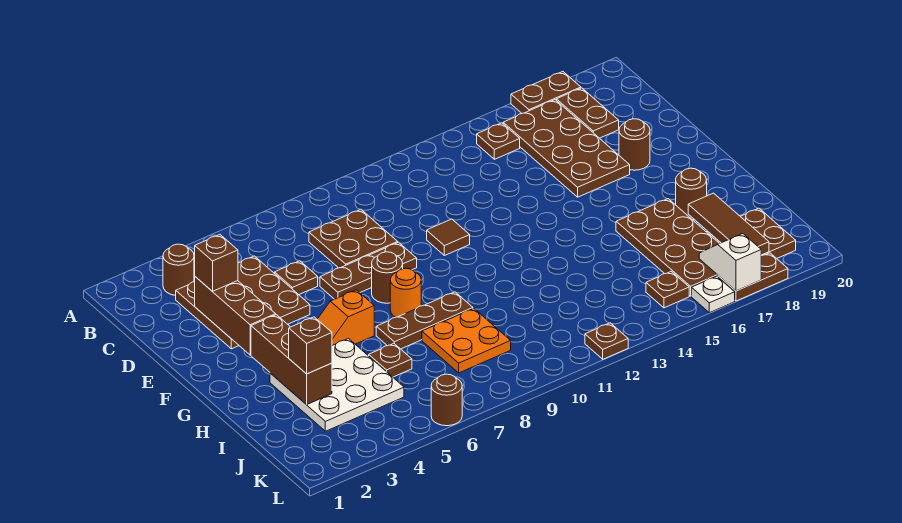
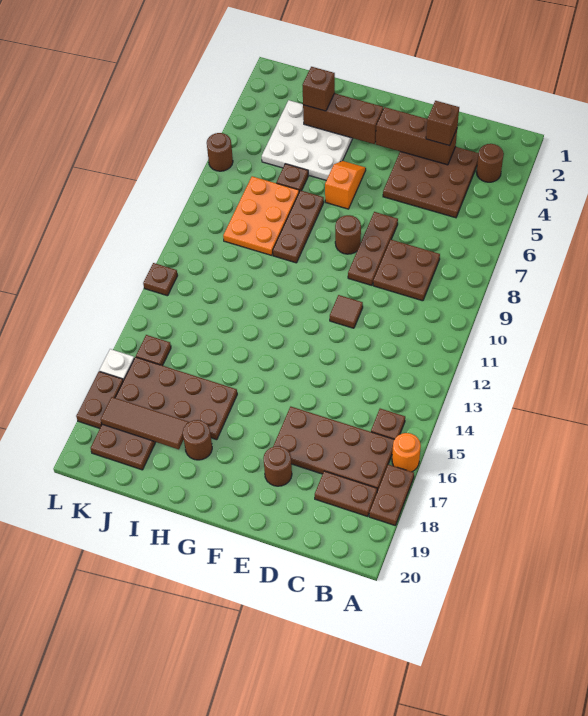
brown 1x1 plate [275,261,318,295] -> none
orange 1x1 round brick [390,268,421,317] -> orange 1x1 round brick moved to [392,433,421,472]
orange 2x2 plate [422,308,511,373] -> orange 2x3 plate [223,176,299,255]
white 1x2 slope [699,234,762,291] -> none

